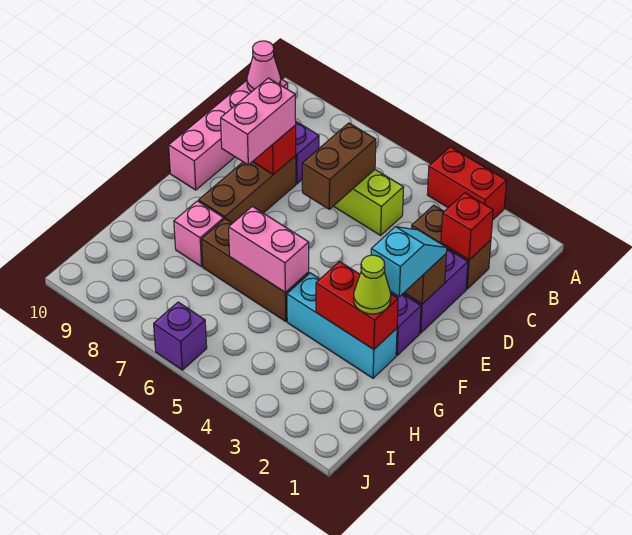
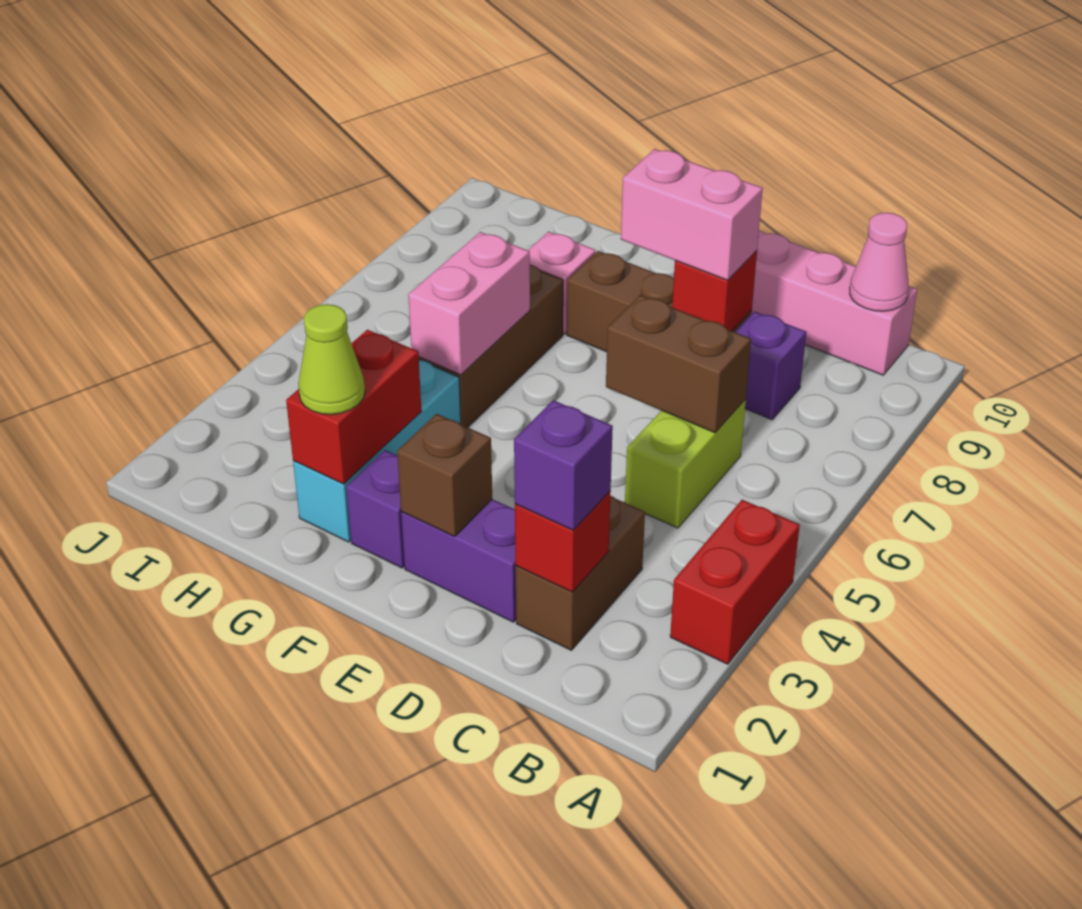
cyan 1x2 slope [371,227,447,297] -> none
purple 1x1 brick [154,302,207,370] -> purple 1x1 brick moved to [514,400,613,530]

